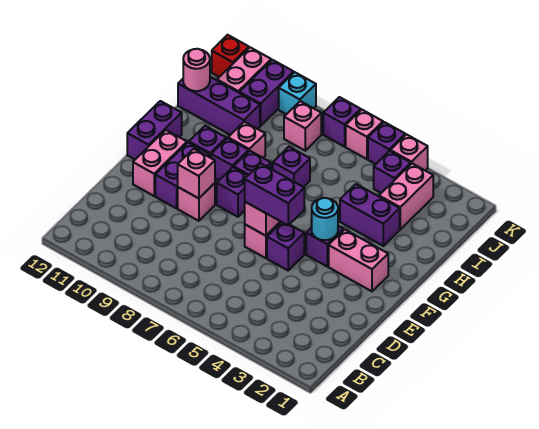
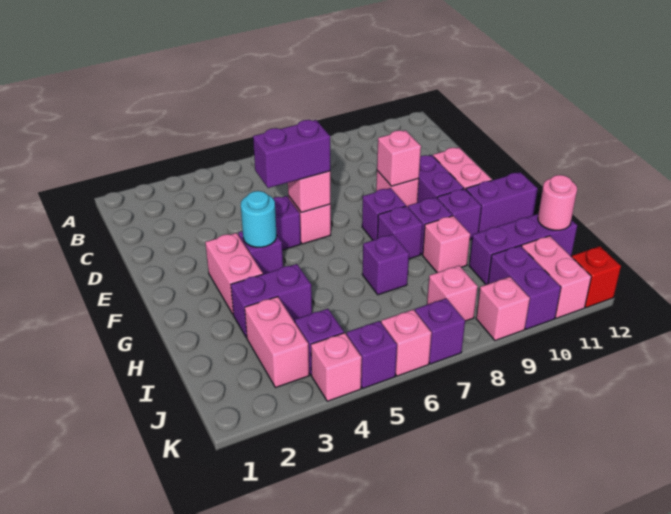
pink 1x2 brick [329,229,388,291] -> pink 1x2 brick turned to [205,233,263,315]
purple 1x2 brick [127,101,182,159] -> purple 1x2 brick turned to [466,172,538,233]
cyan 1x1 brick [279,72,316,114] -> pink 1x1 brick [476,277,530,341]

